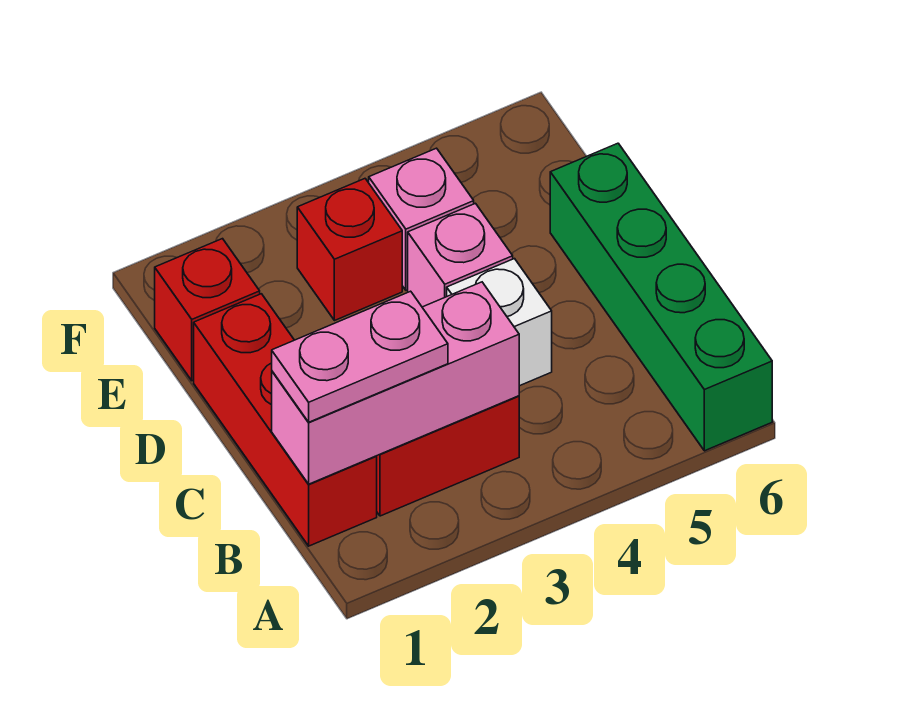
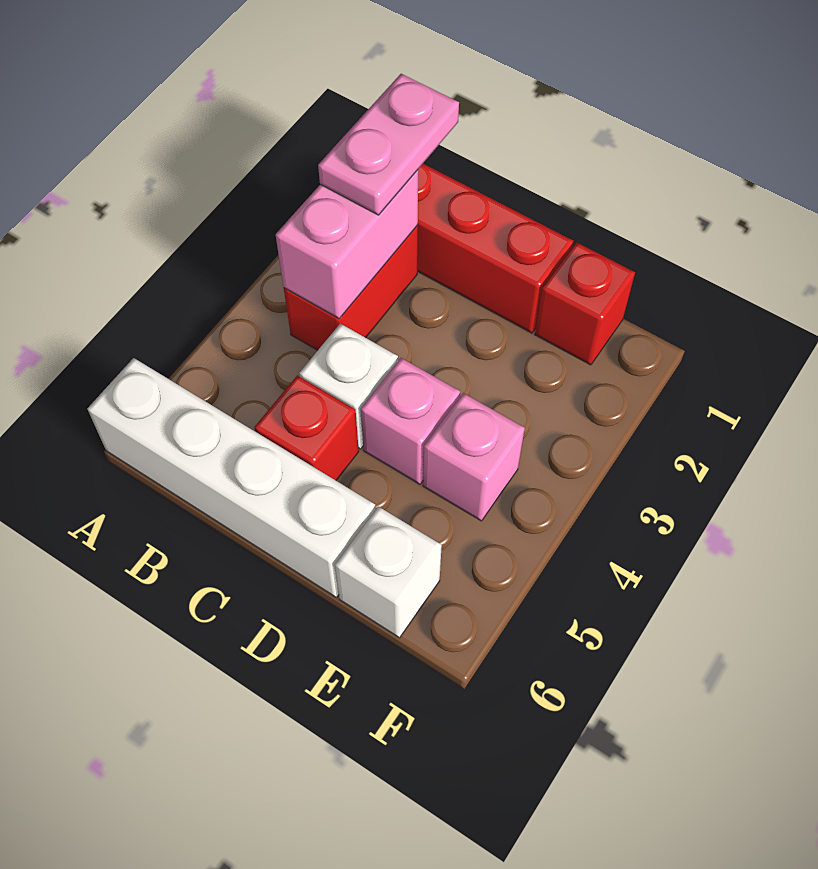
green 1x4 brick [550,143,772,451] -> white 1x4 brick [87,358,376,597]
pink 1x3 brick [272,282,519,484] -> pink 1x2 brick [276,170,418,318]
red 1x1 brick [297,179,402,321] -> red 1x1 brick moved to [254,375,359,480]
none -> white 1x1 brick [335,507,442,638]

